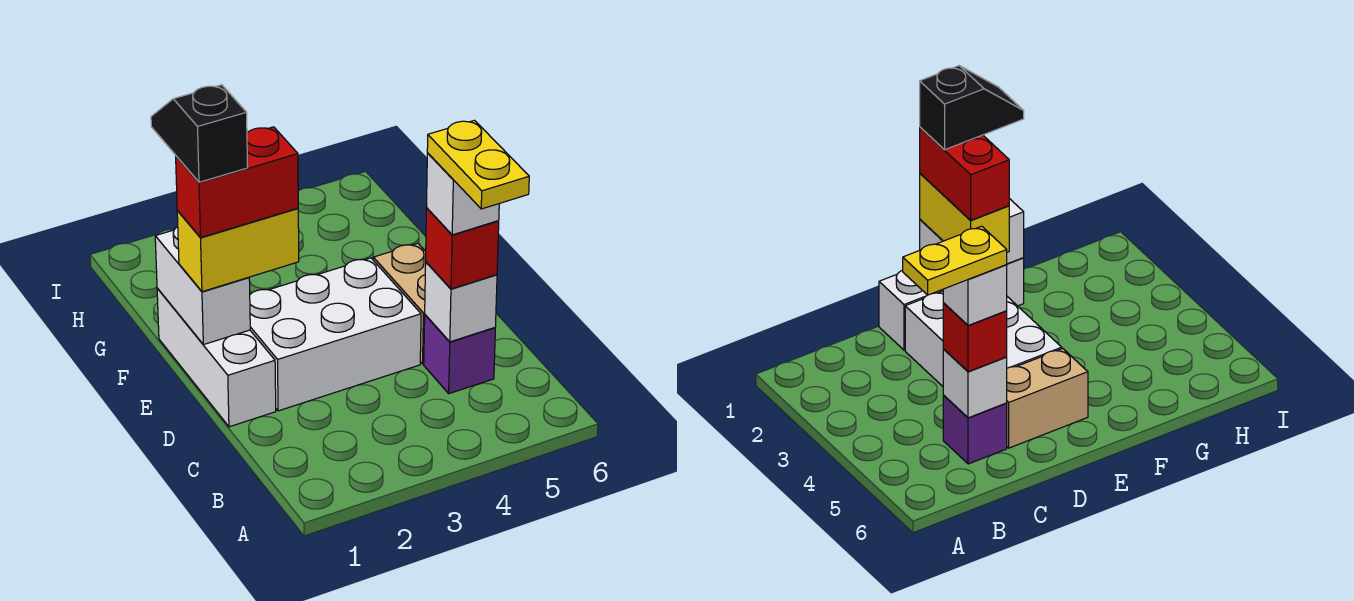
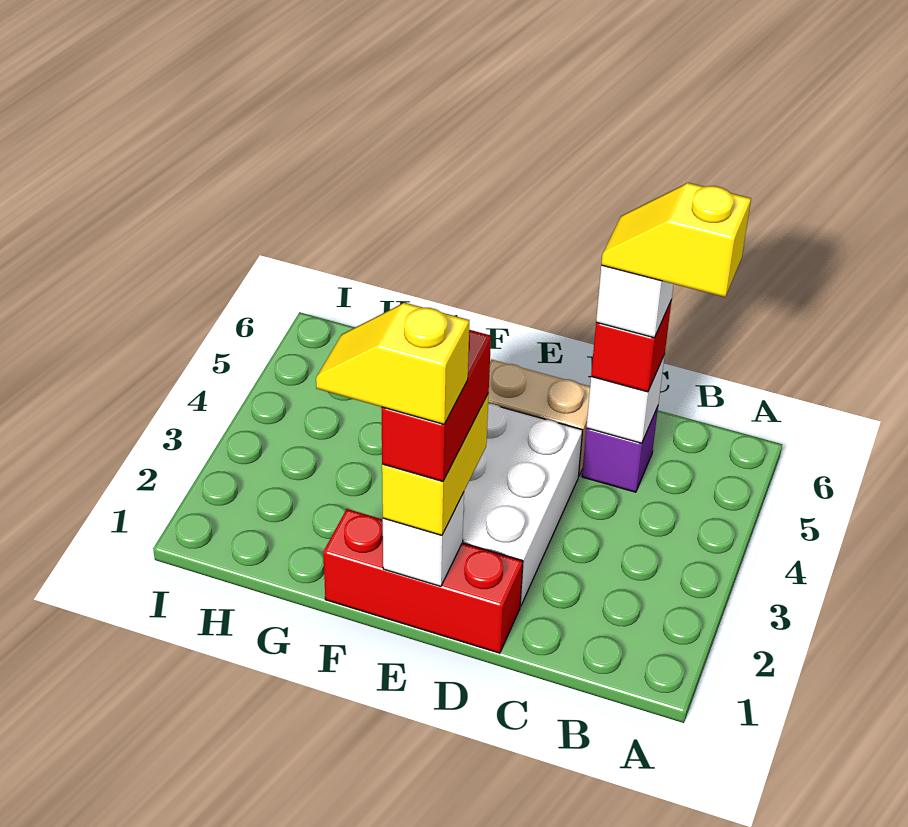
yellow 1x2 plate [427,120,529,209] -> yellow 1x2 slope [601,183,751,297]
white 1x3 brick [157,288,276,427] -> red 1x3 brick [323,509,523,653]
white 1x2 brick [155,227,250,345] -> white 1x1 brick [383,493,464,587]
black 1x2 slope [151,85,248,182] -> yellow 1x2 slope [316,303,469,424]

